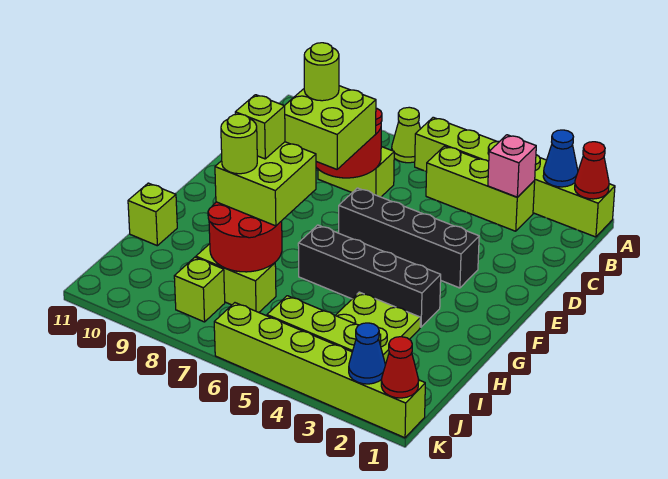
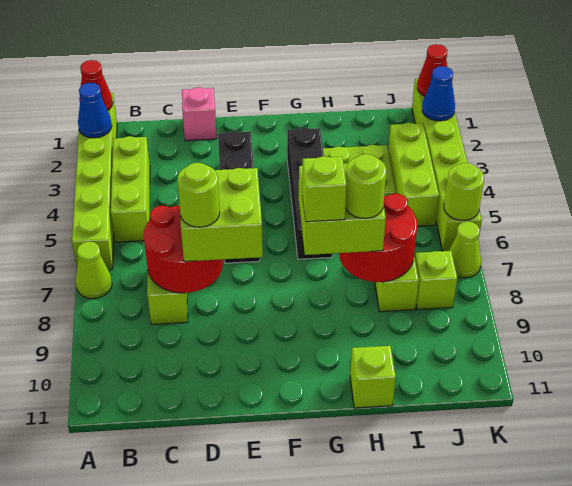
pink 1x1 brick [488,135,536,197] -> pink 1x1 brick moved to [182,87,217,141]
none -> lime 1x1 round brick [444,163,484,220]
none -> lime 1x1 cone [449,221,481,278]

